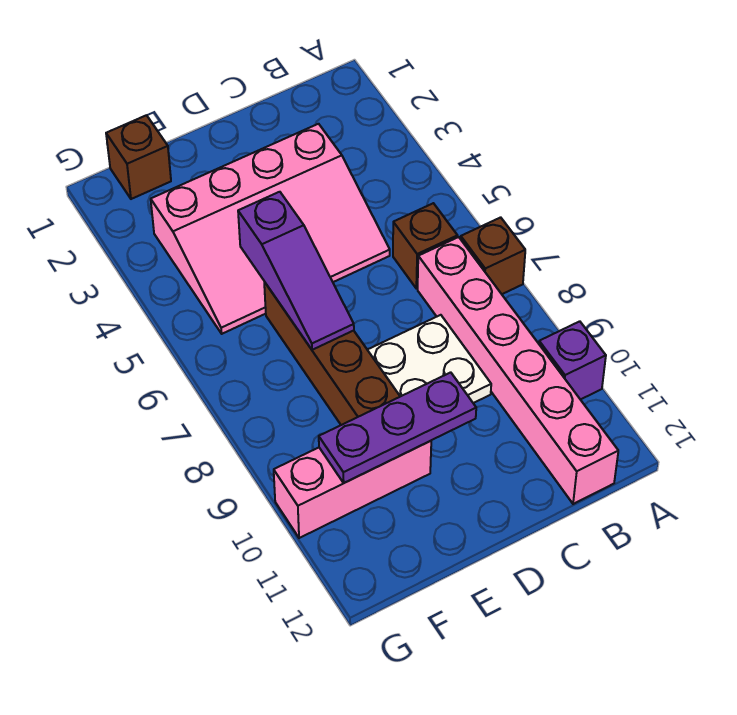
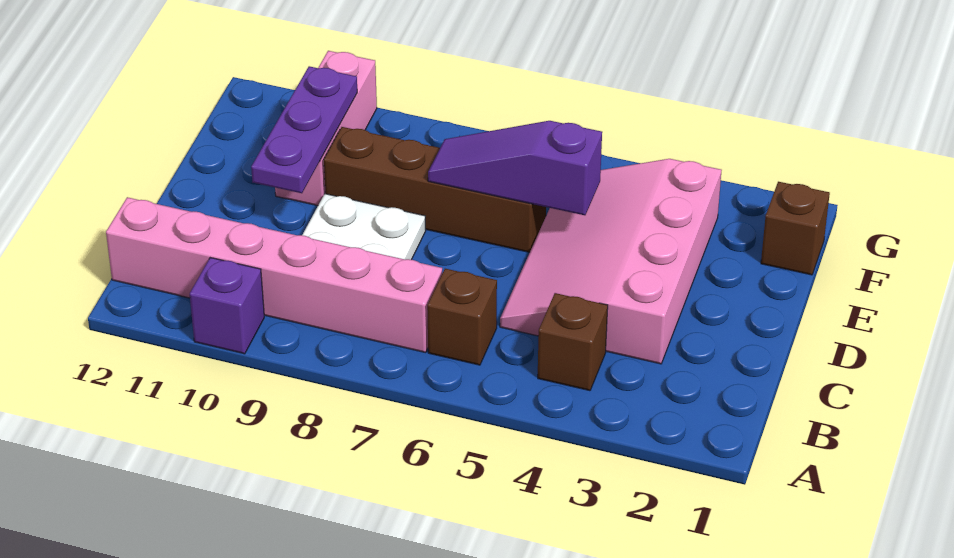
brown 1x1 brick [461,217,525,294] -> brown 1x1 brick moved to [538,293,608,391]

